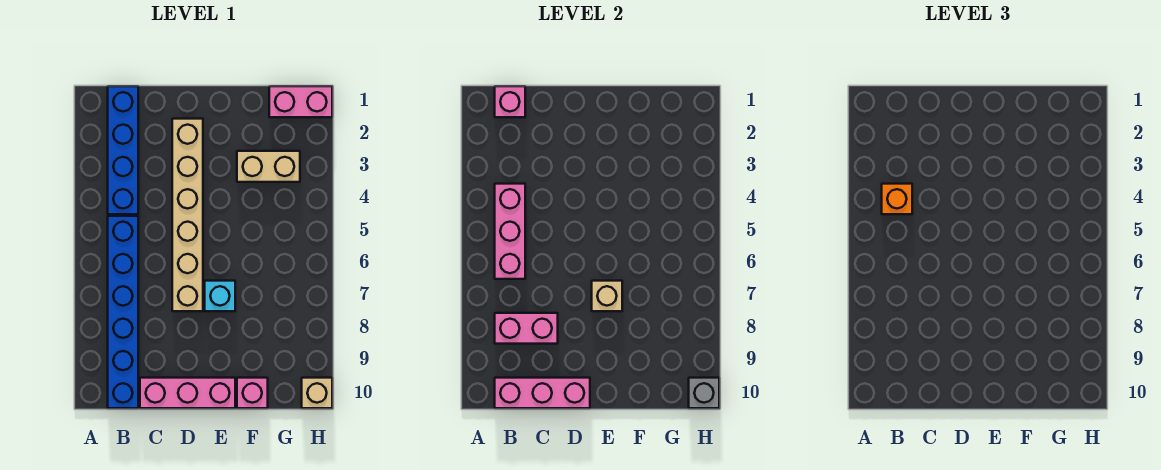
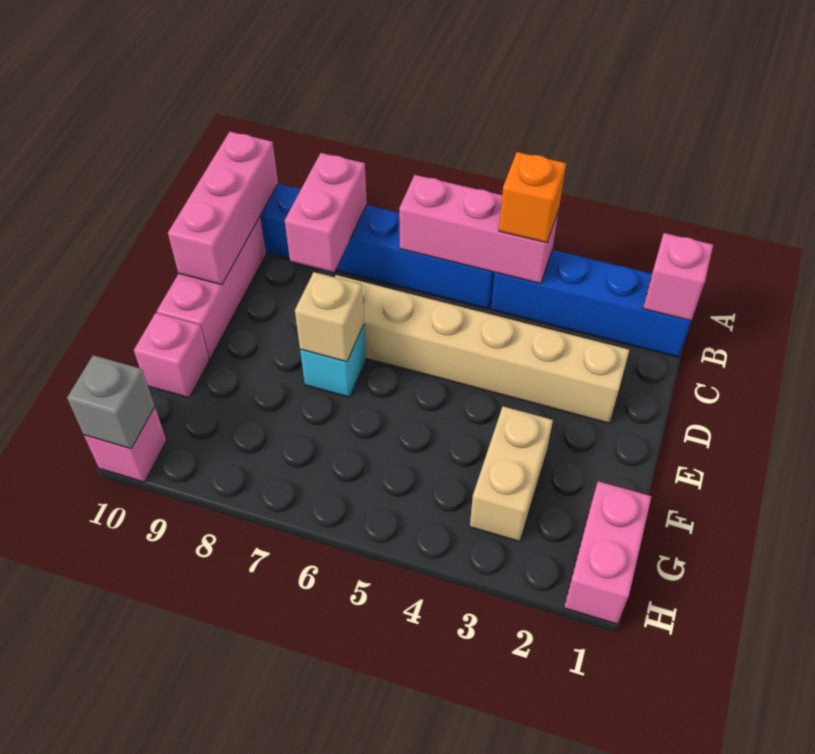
tan 1x1 brick [302,378,332,408] -> pink 1x1 brick [84,407,166,482]

